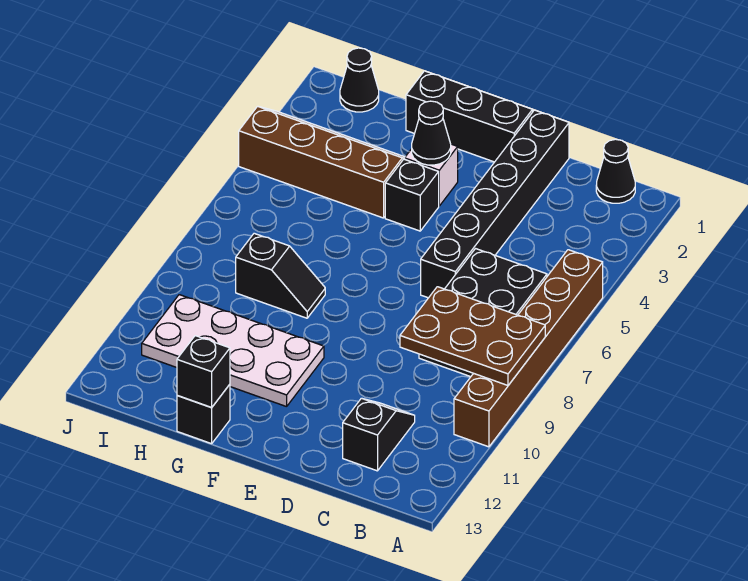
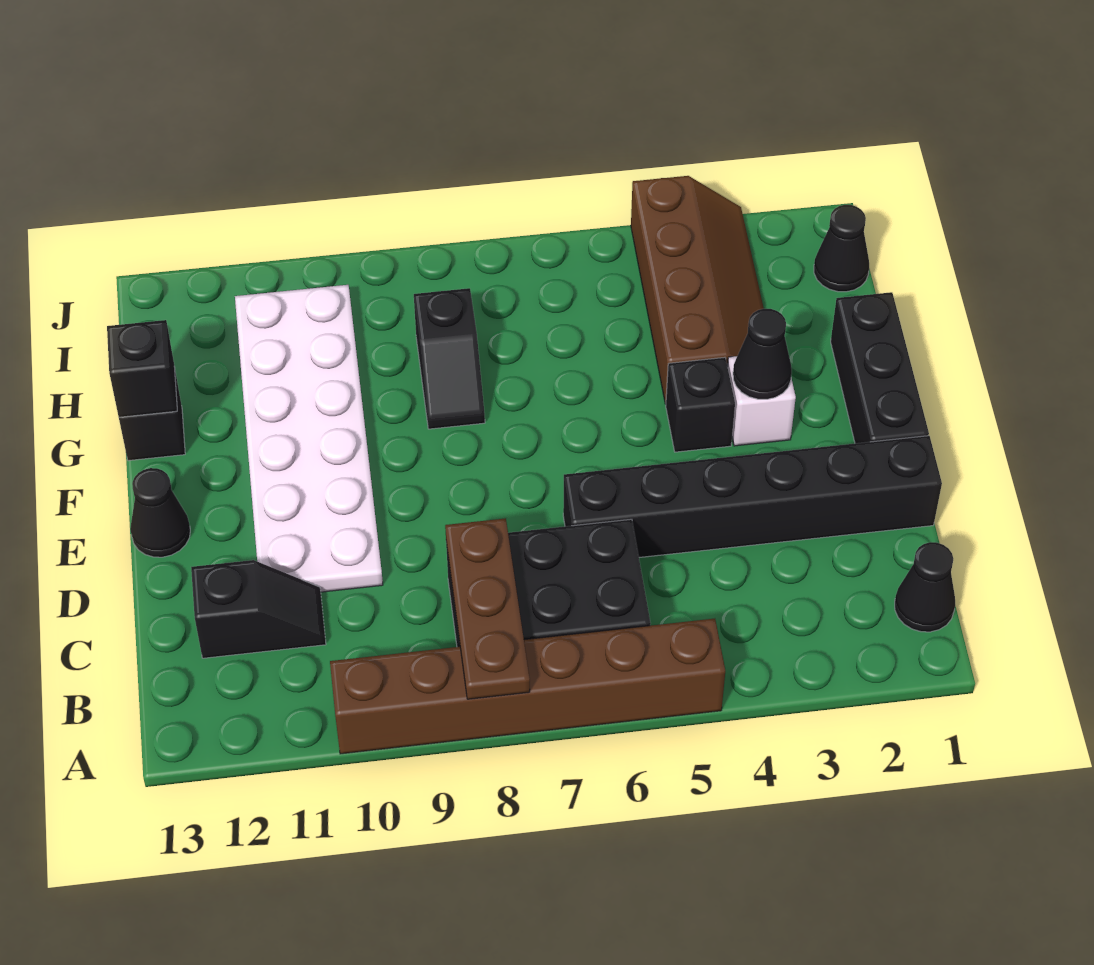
brown 2x3 plate [400,287,545,385] -> brown 1x3 plate [445,518,530,699]
none -> black 1x1 cone [130,468,190,557]
white 2x4 plate [142,295,324,407] -> white 2x6 plate [235,285,383,592]

